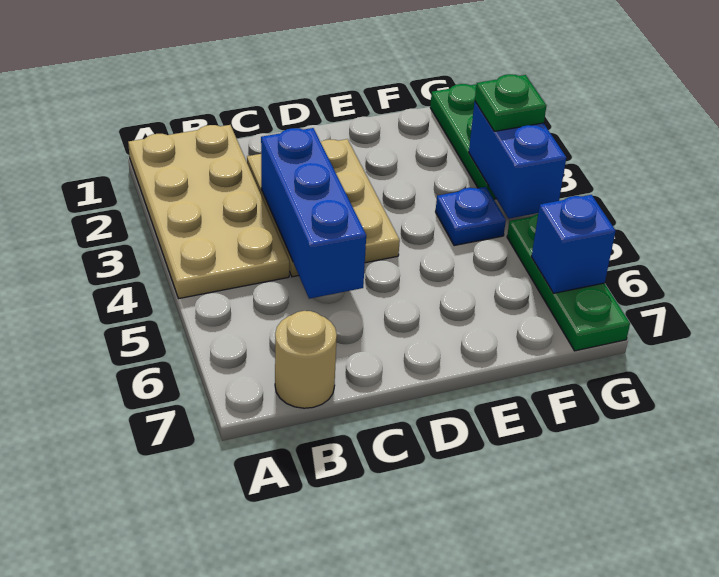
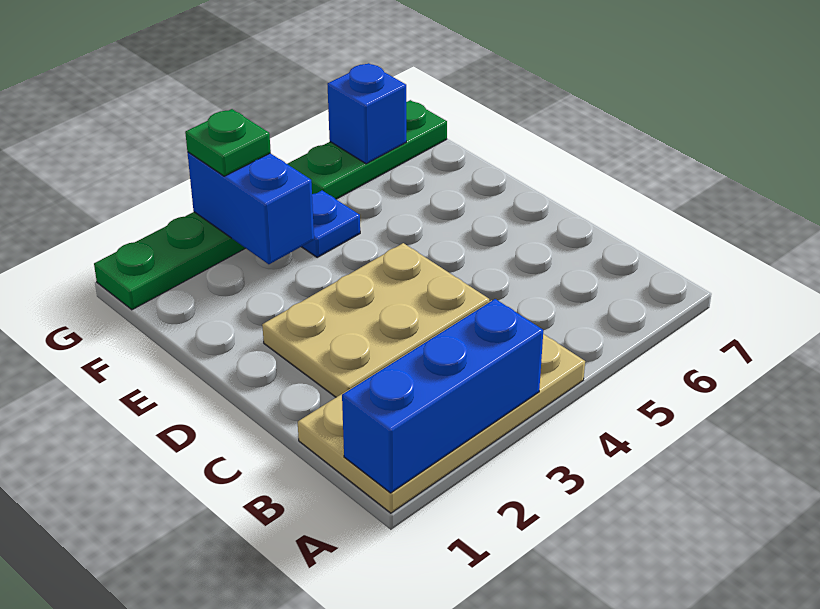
tan 1x1 round brick [275,311,337,408] -> none
blue 1x3 brick [261,128,366,299] -> blue 1x3 brick moved to [342,299,543,493]
blue 1x2 brick [469,102,566,219] -> blue 1x2 brick turned to [187,152,314,264]

